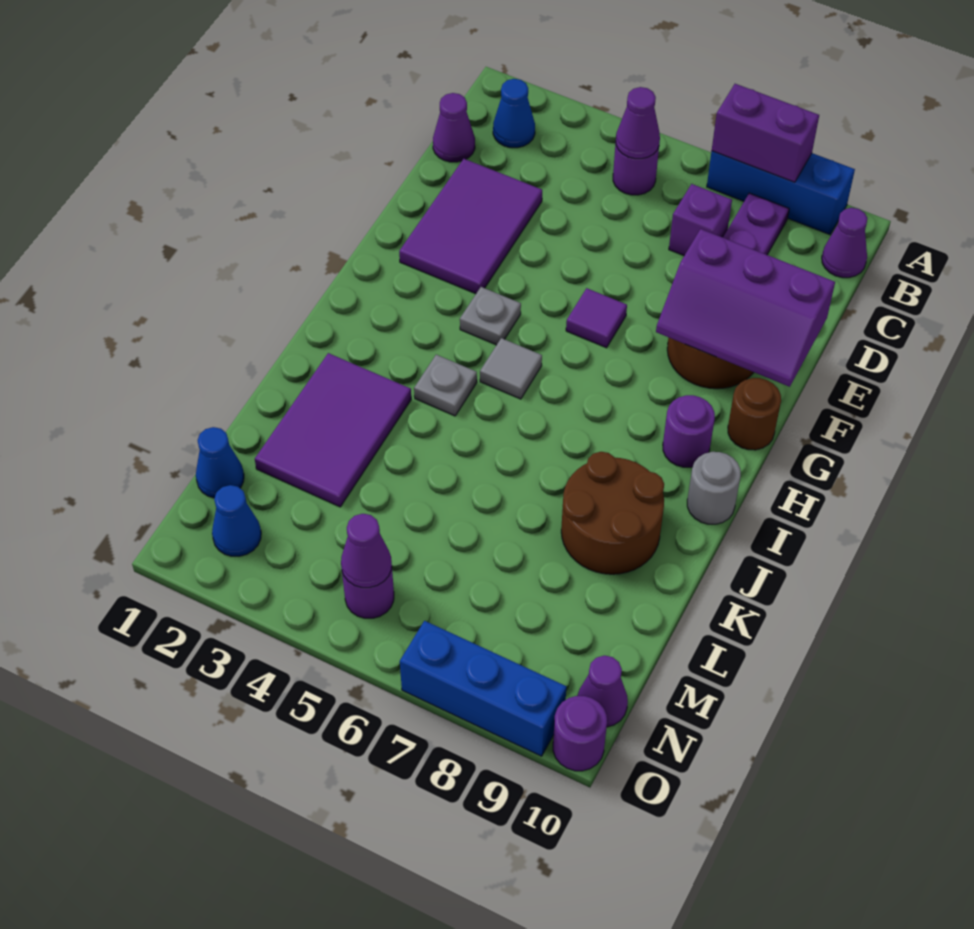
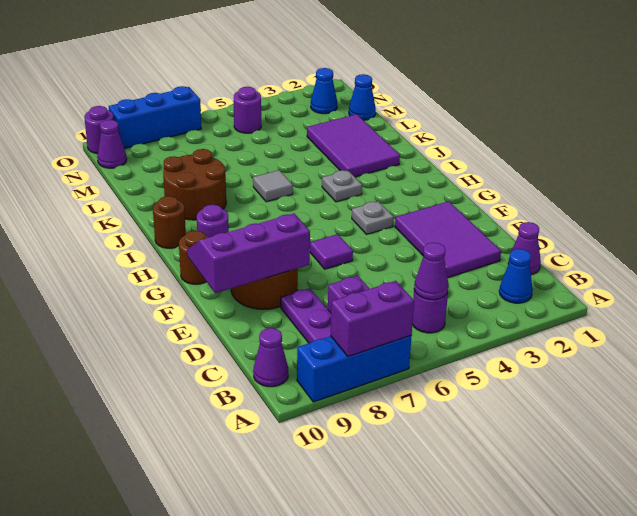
grey 1x1 tile [480,338,542,399] -> grey 1x1 tile moved to [253,170,293,202]
grey 1x1 round brick [687,452,741,524] -> brown 1x1 round brick [153,196,186,248]
purple 1x1 cone [341,514,392,588] -> none

